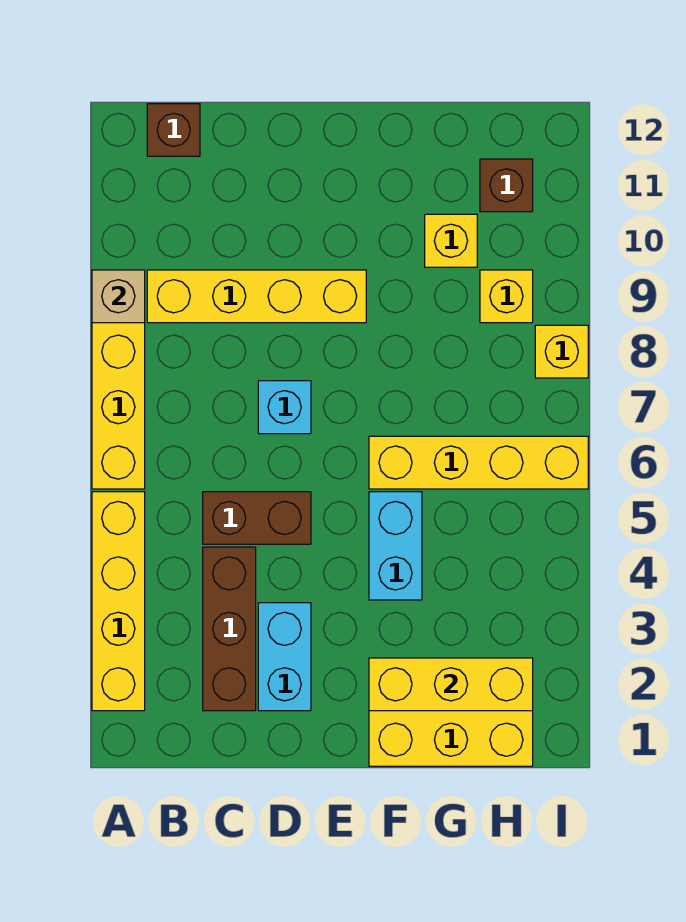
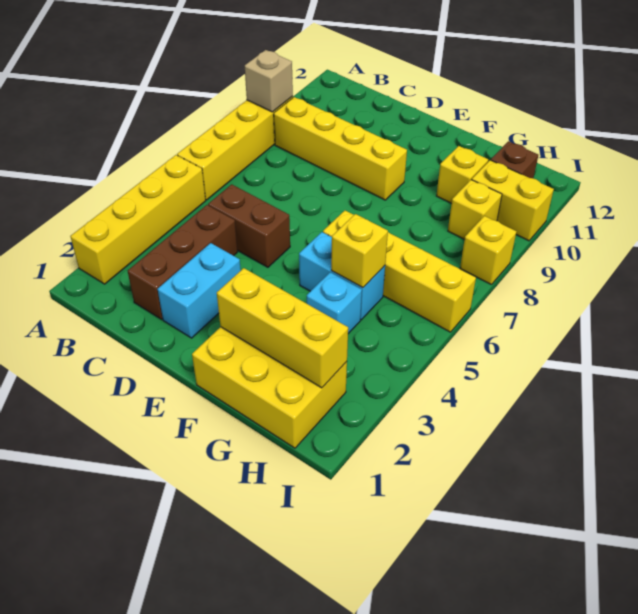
brown 1x1 brick [147,104,200,156] -> none
cyan 1x1 brick [258,381,311,434] -> cyan 1x1 brick moved to [307,272,362,334]
cyan 1x2 brick [369,492,422,600] -> cyan 1x2 brick turned to [299,232,385,320]
none -> yellow 1x1 brick [331,214,388,288]
none -> yellow 1x2 brick [472,160,554,241]

